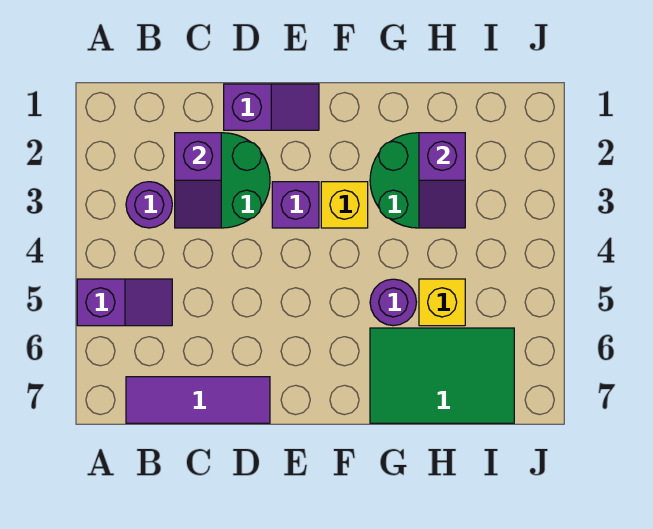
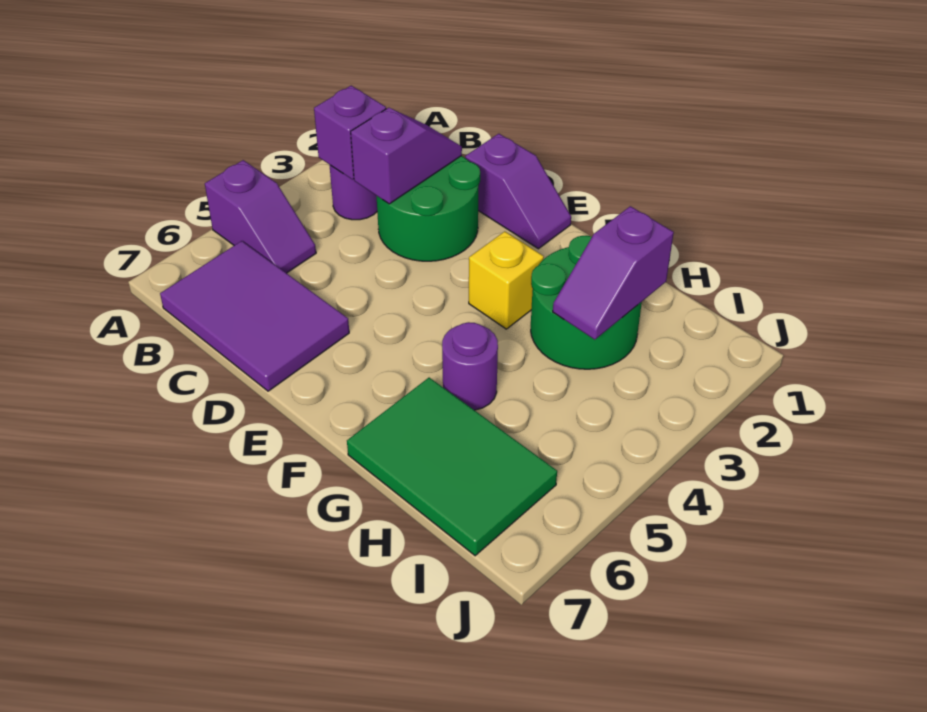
purple 1x3 tile [126,377,270,423] -> purple 2x3 tile [160,241,349,391]
purple 1x2 slope [175,133,221,228] -> purple 1x2 slope turned to [351,108,462,204]
purple 1x1 brick [272,182,319,228] -> purple 1x1 brick moved to [314,86,386,180]
yellow 1x1 brick [419,279,465,326] -> none

